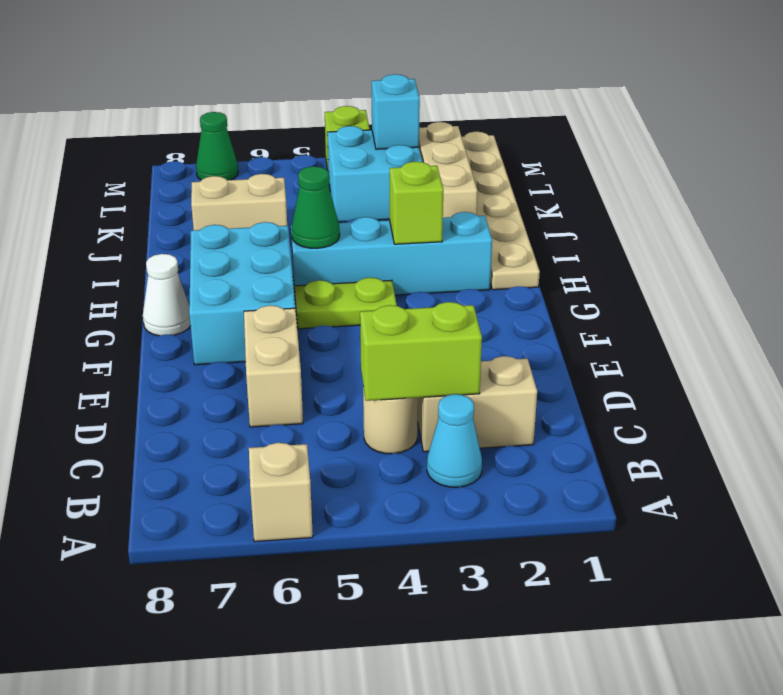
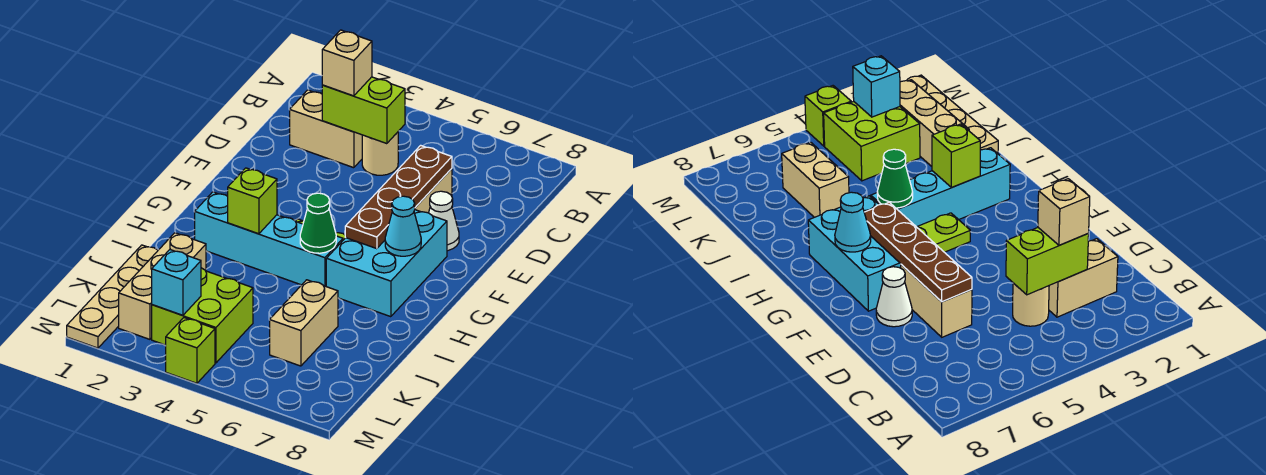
tan 1x1 brick [249,443,313,542] -> tan 1x1 brick moved to [322,30,372,96]
cyan 1x1 cone [427,394,482,487] -> cyan 1x1 cone moved to [385,196,421,256]
none -> brown 1x4 plate [345,145,452,249]
white 1x1 cone [143,254,191,336] -> white 1x1 cone moved to [429,191,459,251]
tan 1x6 plate [462,132,540,290] -> tan 1x4 plate [67,245,158,348]
tan 1x2 brick [191,174,287,230] -> tan 1x2 brick turned to [270,280,338,366]
cyan 2x2 brick [327,126,422,222] -> lime 2x2 brick [152,268,253,363]
green 1x1 cone [196,112,238,180] -> none

